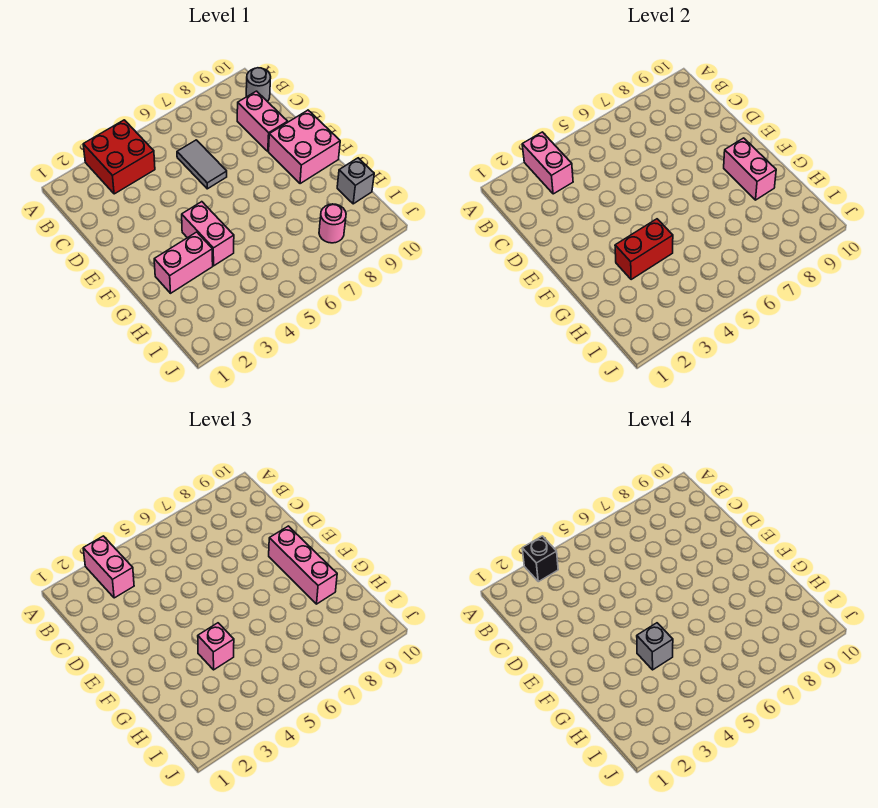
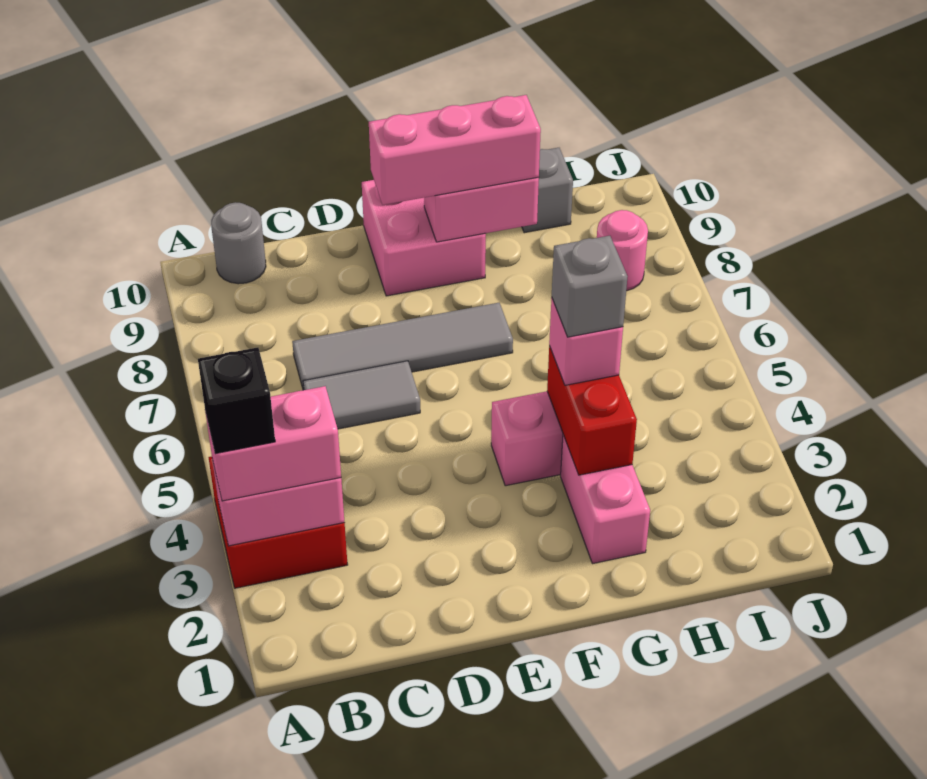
none -> grey 1x4 tile [292,303,513,390]
pink 1x2 brick [237,91,288,151] -> none

